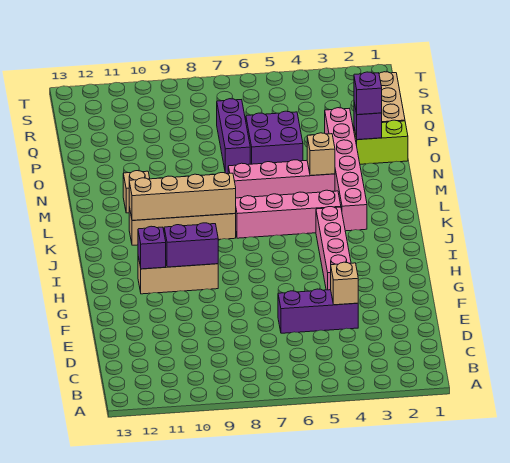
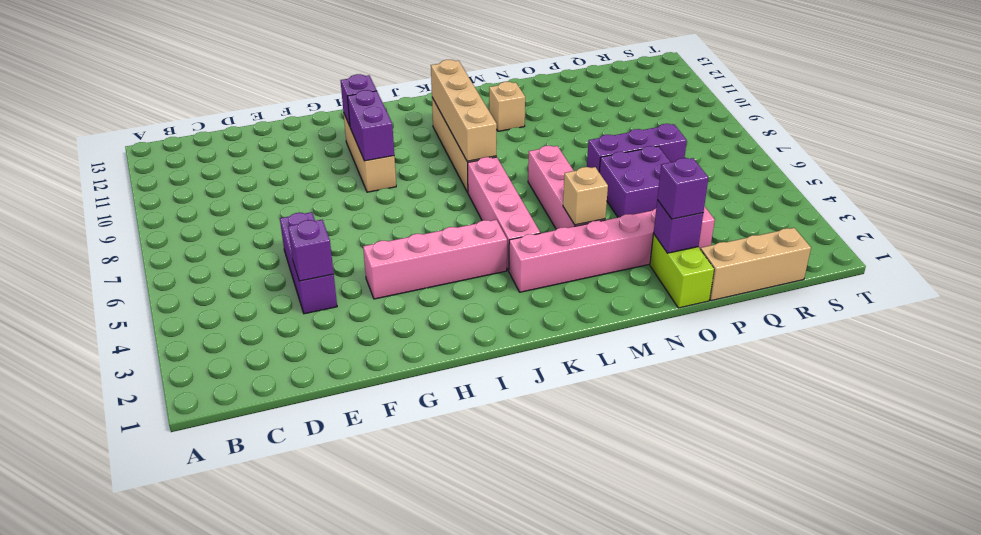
tan 1x1 brick [331,262,358,305] -> purple 1x1 brick [288,220,334,281]

